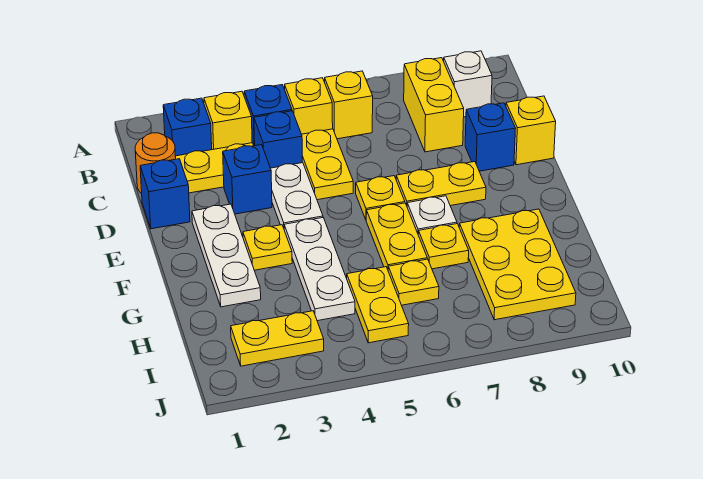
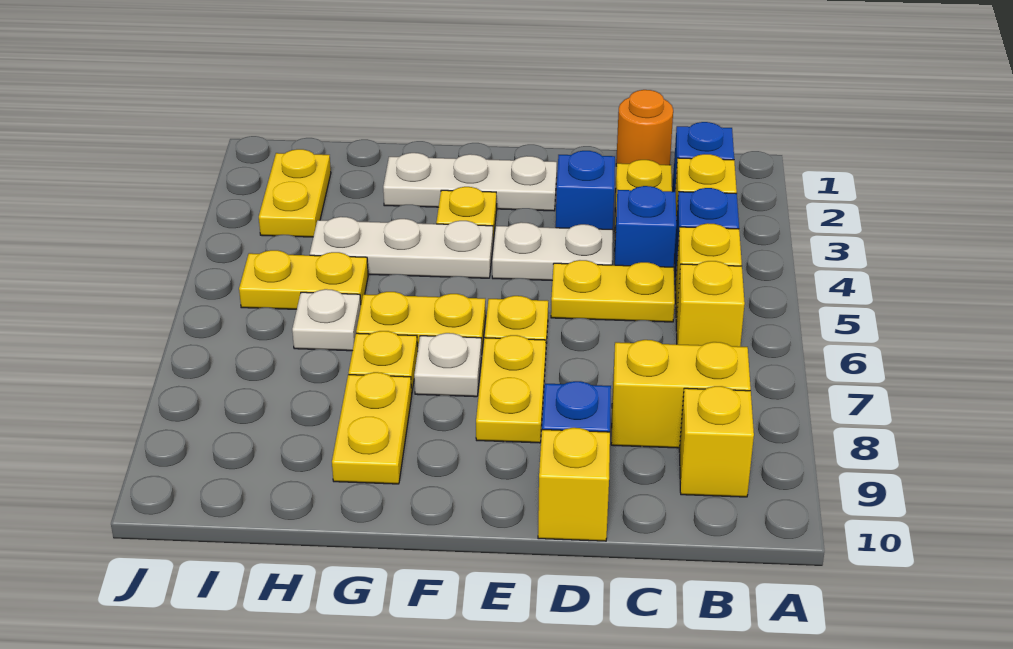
white 1x1 brick [444,51,492,117] -> yellow 1x1 brick [679,386,754,497]
blue 1x1 brick [140,159,190,229] -> none
yellow 2x3 plate [459,209,576,320] -> yellow 1x2 plate [332,372,412,484]
yellow 1x1 plate [388,259,439,305] -> white 1x1 plate [292,289,361,351]

